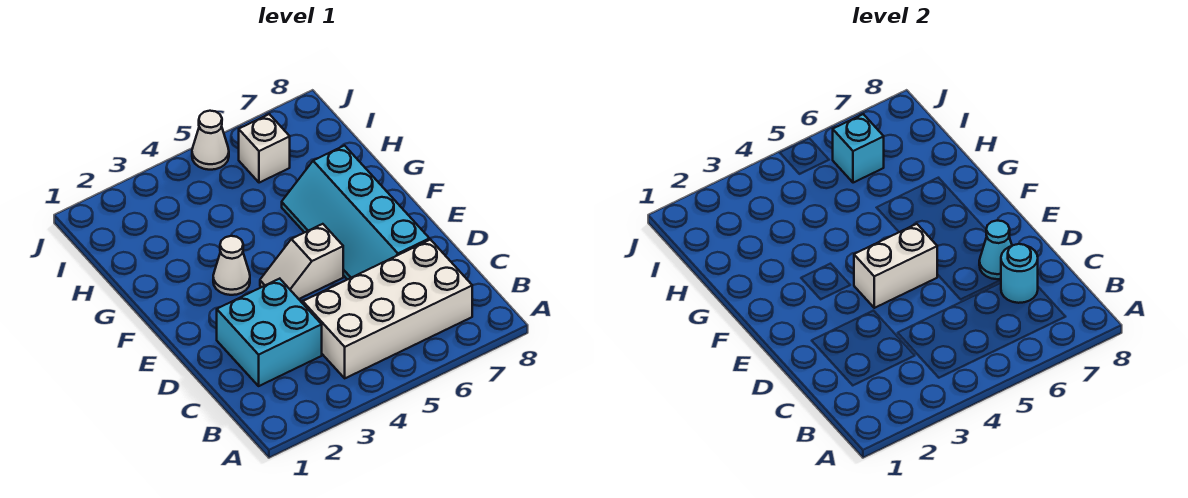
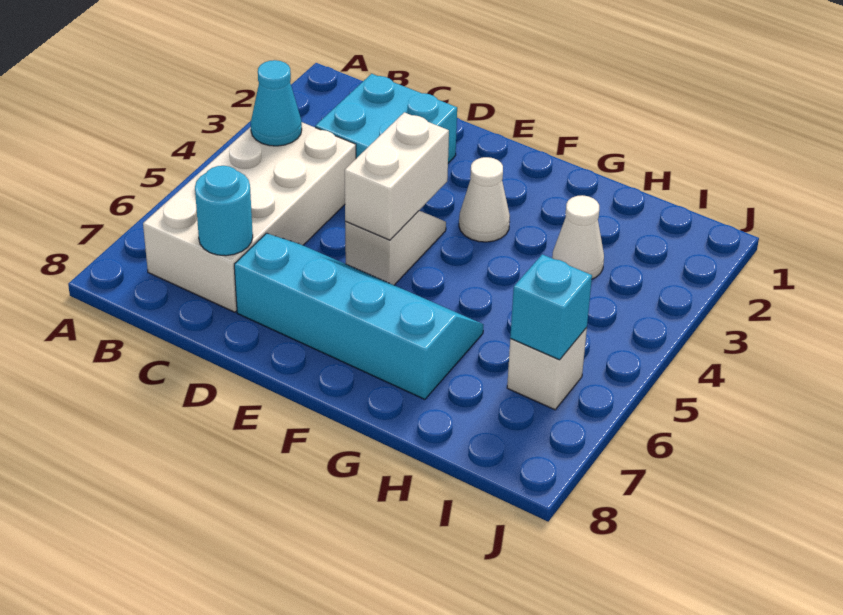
cyan 1x1 cone [979,220,1012,279] -> cyan 1x1 cone moved to [251,60,302,146]
white 1x1 cone [192,111,229,170] -> white 1x1 cone moved to [552,195,604,279]

